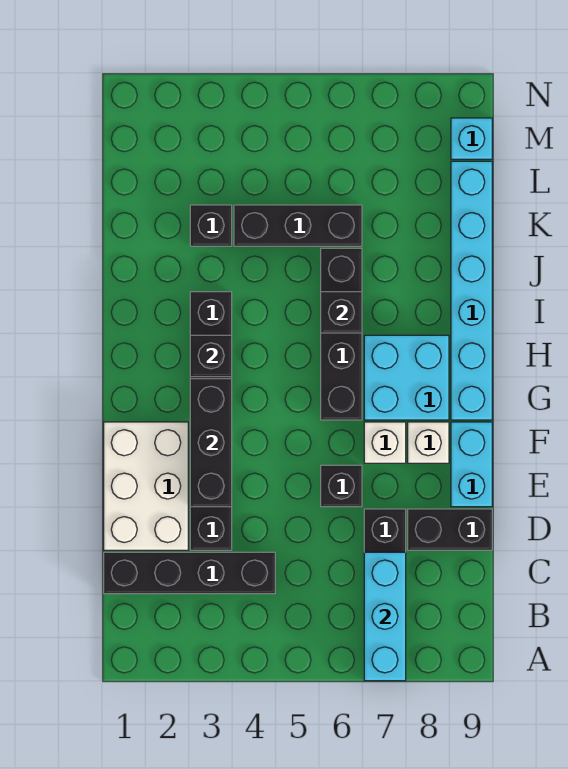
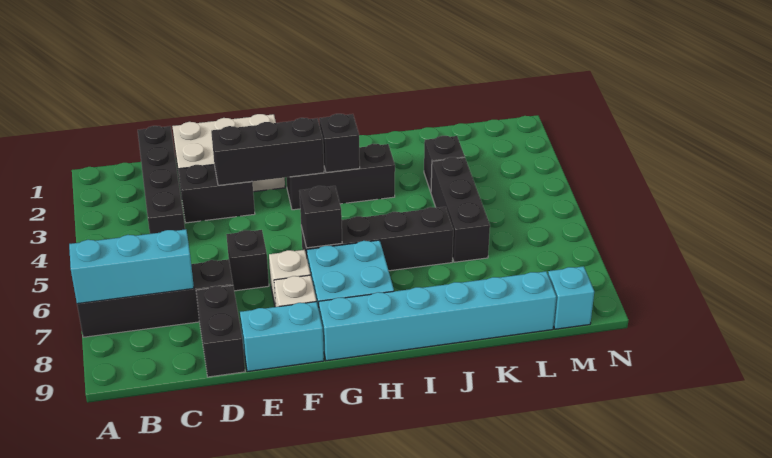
black 1x1 brick [321,292,362,333] -> black 1x1 brick moved to [300,186,342,248]

